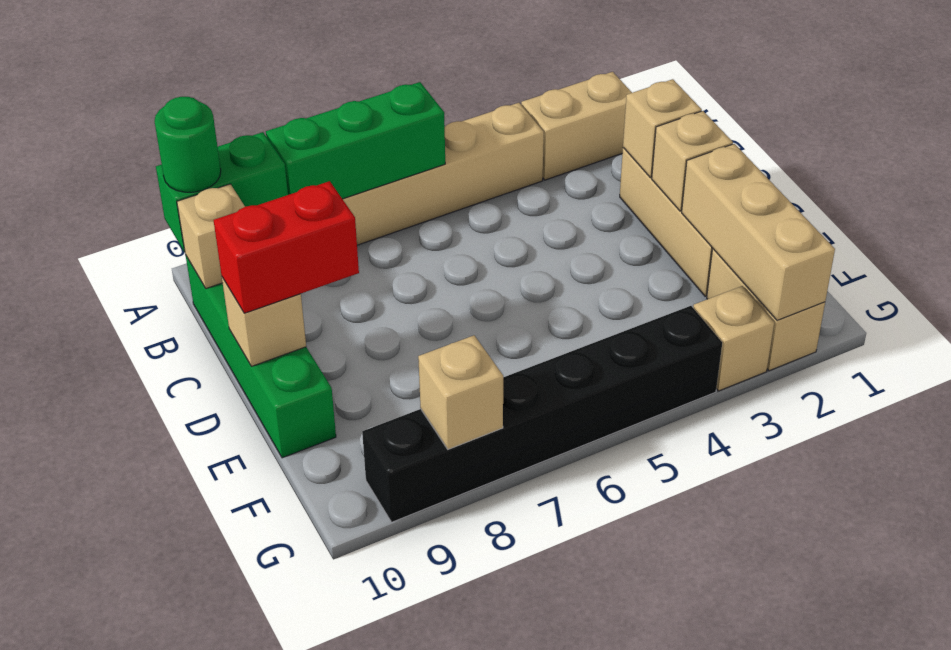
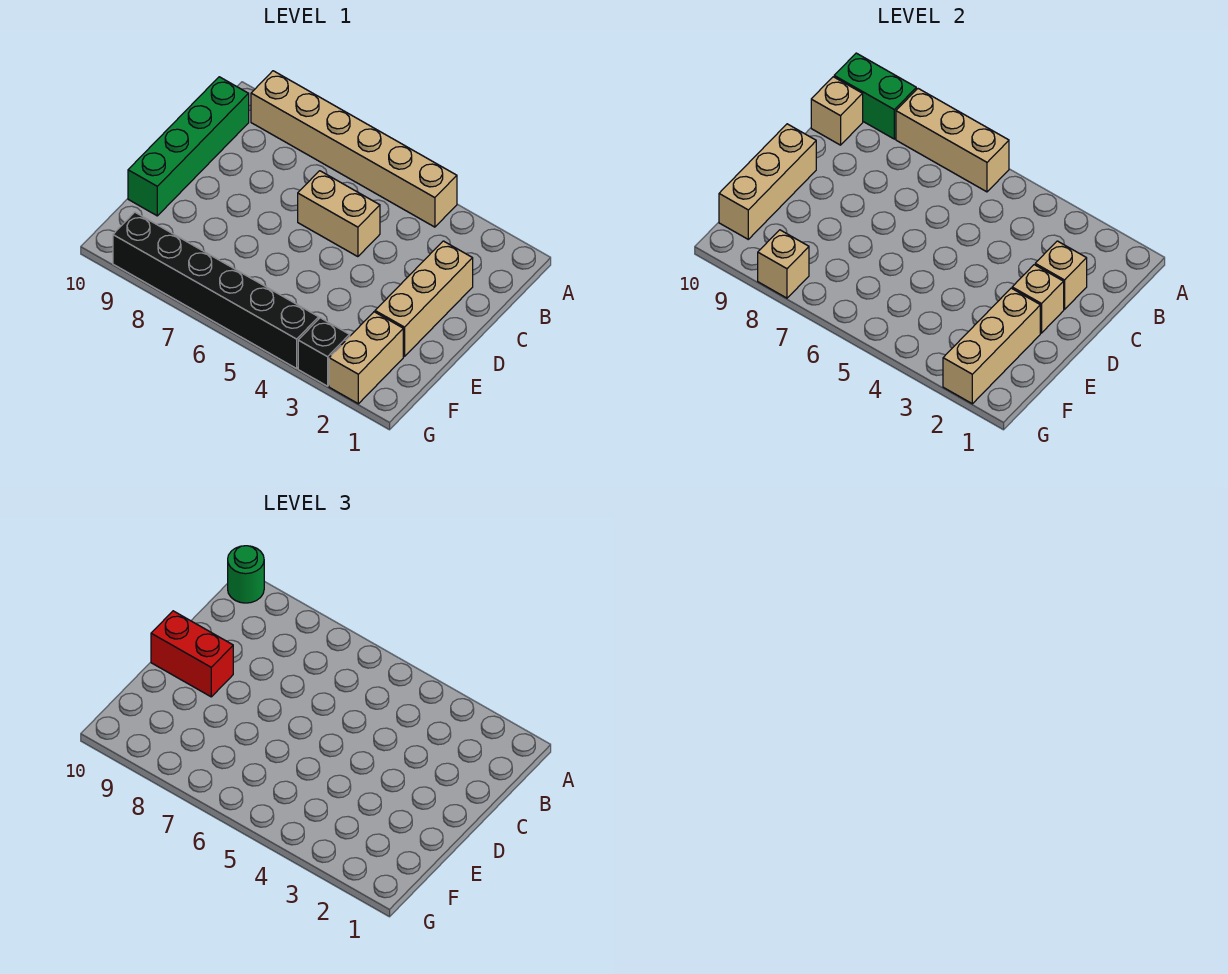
tan 1x2 brick [521,72,632,180] -> tan 1x2 brick moved to [298,171,380,257]
green 1x3 brick [266,82,445,199] -> tan 1x3 brick [896,89,1009,192]
tan 1x1 brick [222,277,306,366] -> tan 1x3 brick [719,124,816,239]
tan 1x1 brick [693,286,774,391] -> black 1x1 brick [298,318,350,386]

